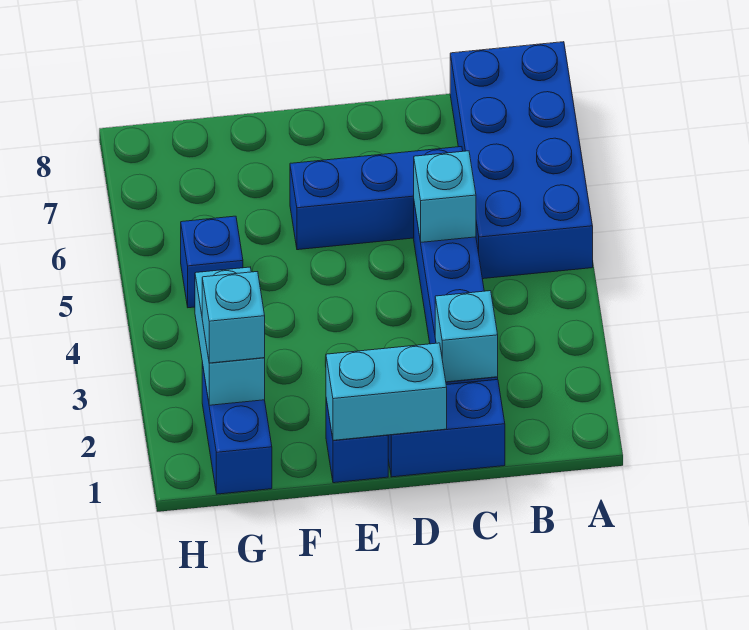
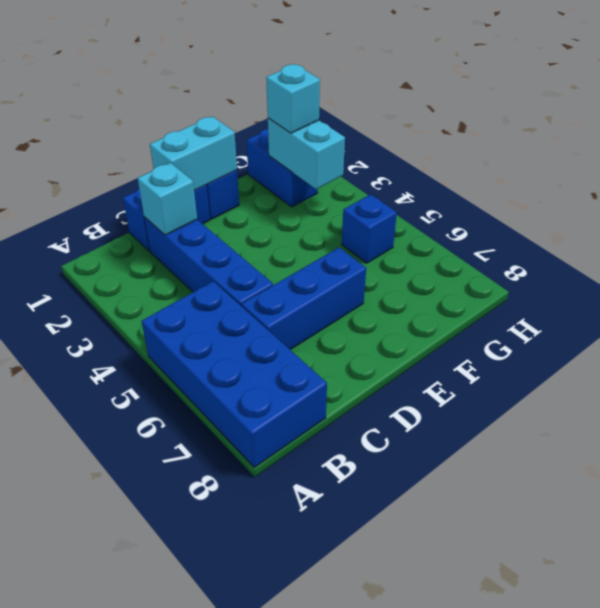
cyan 1x1 brick [414,151,476,242] -> none

